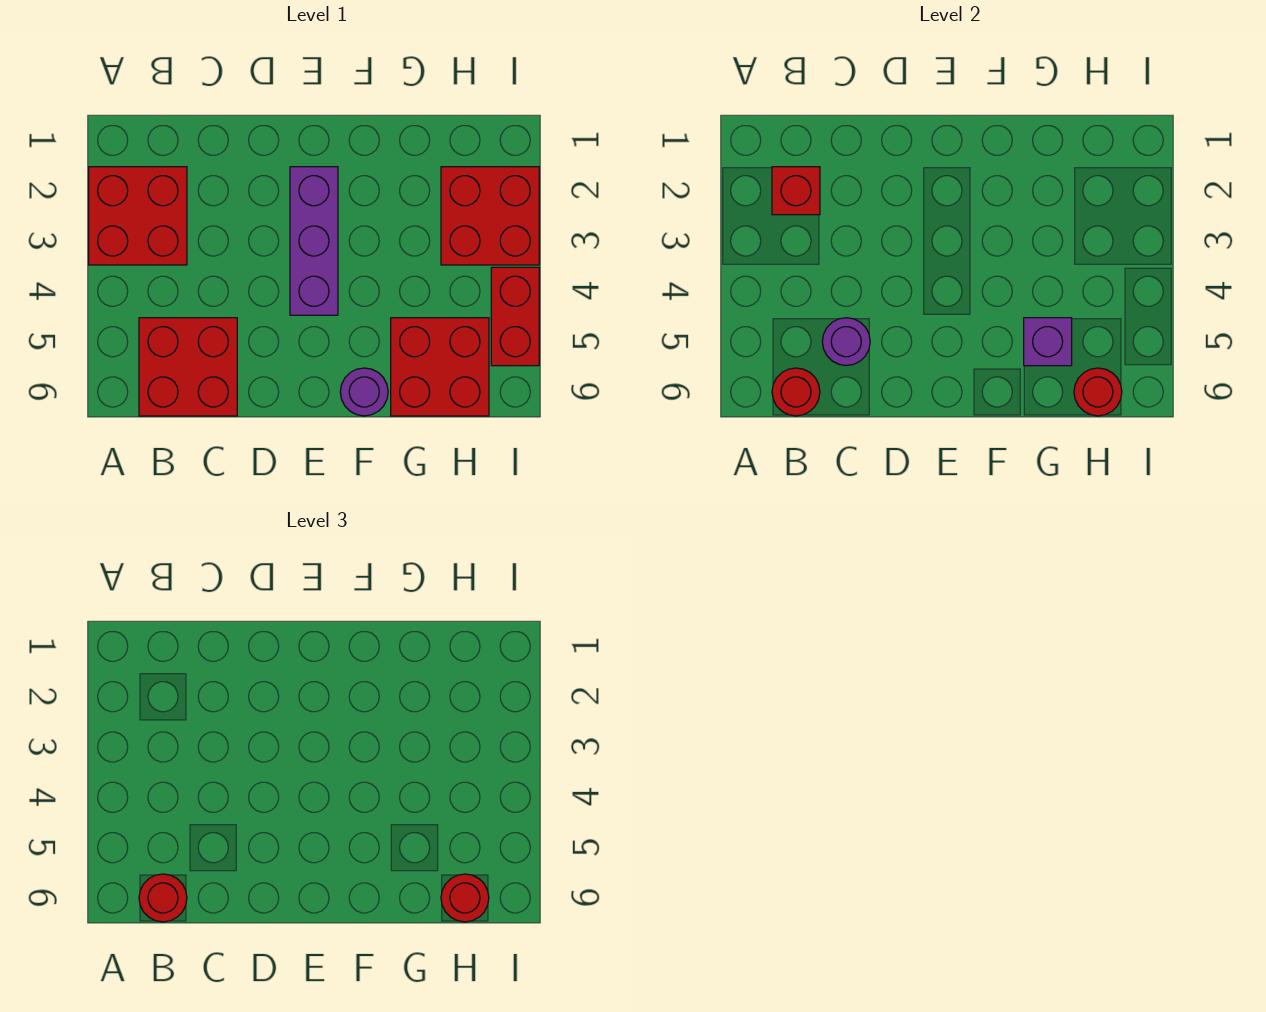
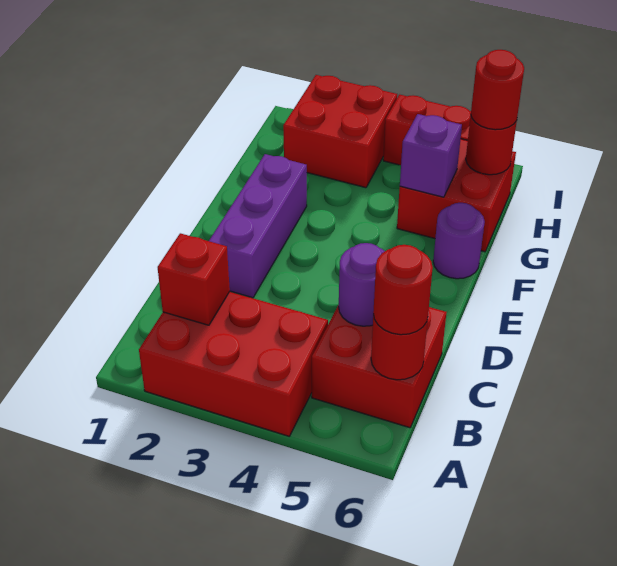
red 2x2 brick [89,167,187,265] -> red 2x3 brick [139,292,328,436]
purple 1x3 brick [290,167,338,315] -> purple 1x3 brick turned to [209,154,307,298]

